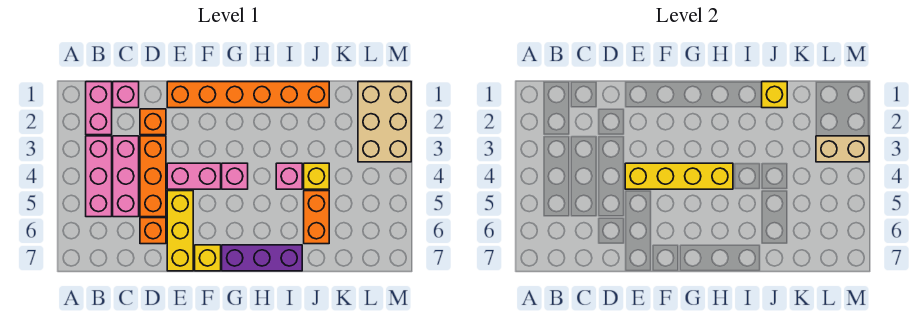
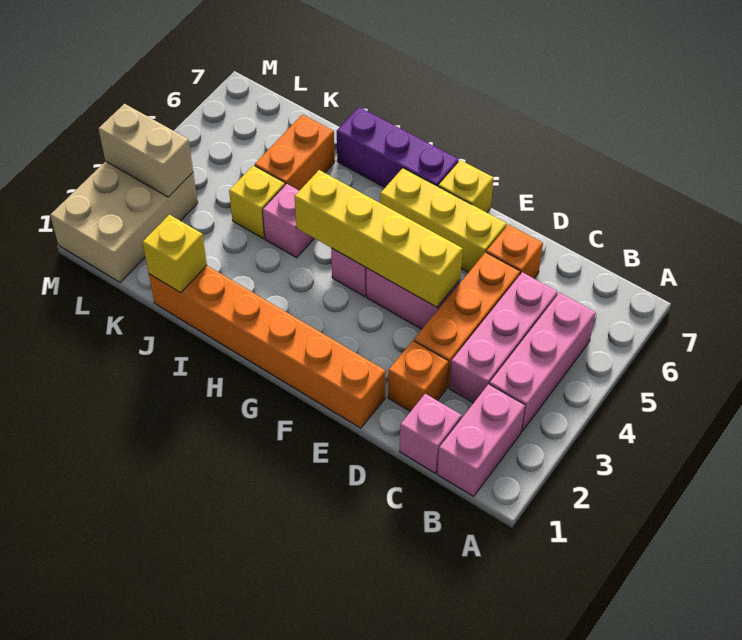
yellow 1x3 brick [167,191,193,271] -> yellow 1x3 brick turned to [380,168,507,273]

